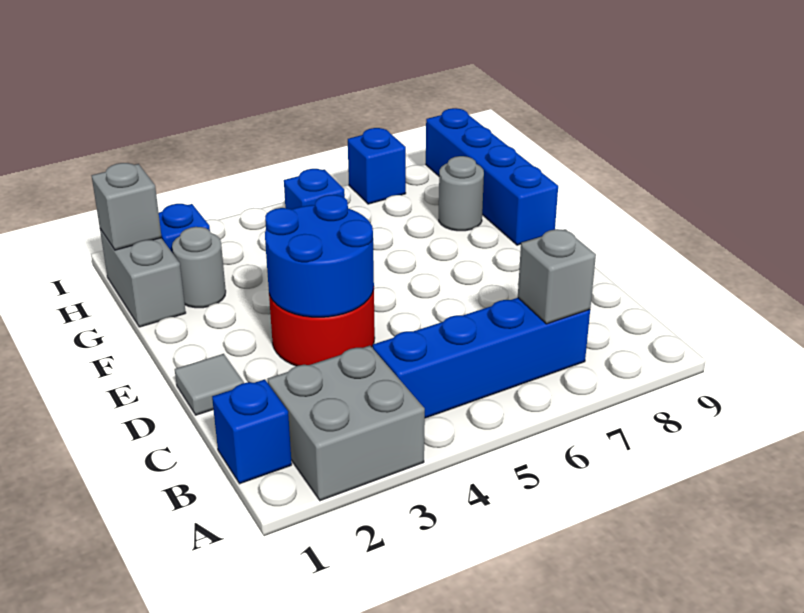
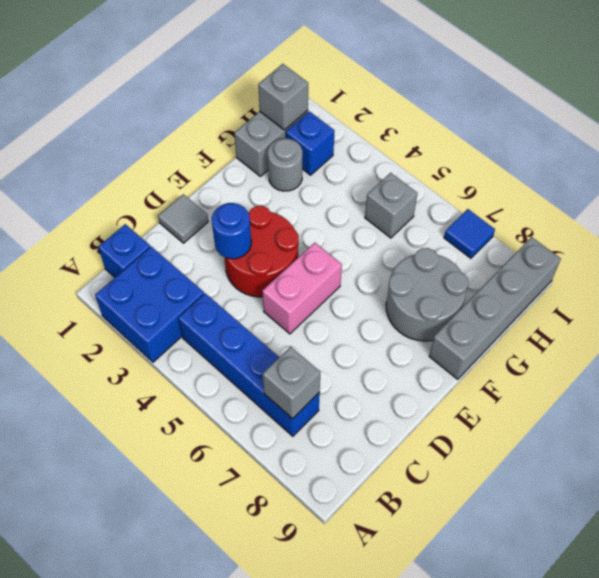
grey 2x2 brick [268,346,425,501] -> blue 2x2 brick [95,247,204,362]
blue 2x2 round brick [265,195,374,317] -> blue 1x1 round brick [212,203,251,259]
none -> pink 1x2 brick [262,243,342,334]
blue 1x4 brick [426,108,558,245] -> grey 1x4 brick [429,237,561,379]
grey 1x1 round brick [439,156,484,231] -> grey 2x2 round brick [386,248,468,341]
blue 1x1 brick [284,169,345,209] -> grey 1x1 brick [365,173,417,238]
blue 1x1 brick [348,128,406,204] -> blue 1x1 tile [444,209,495,258]

